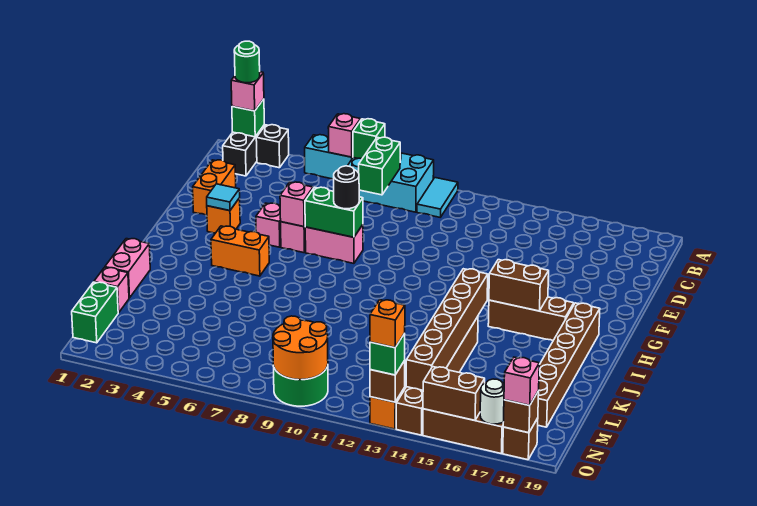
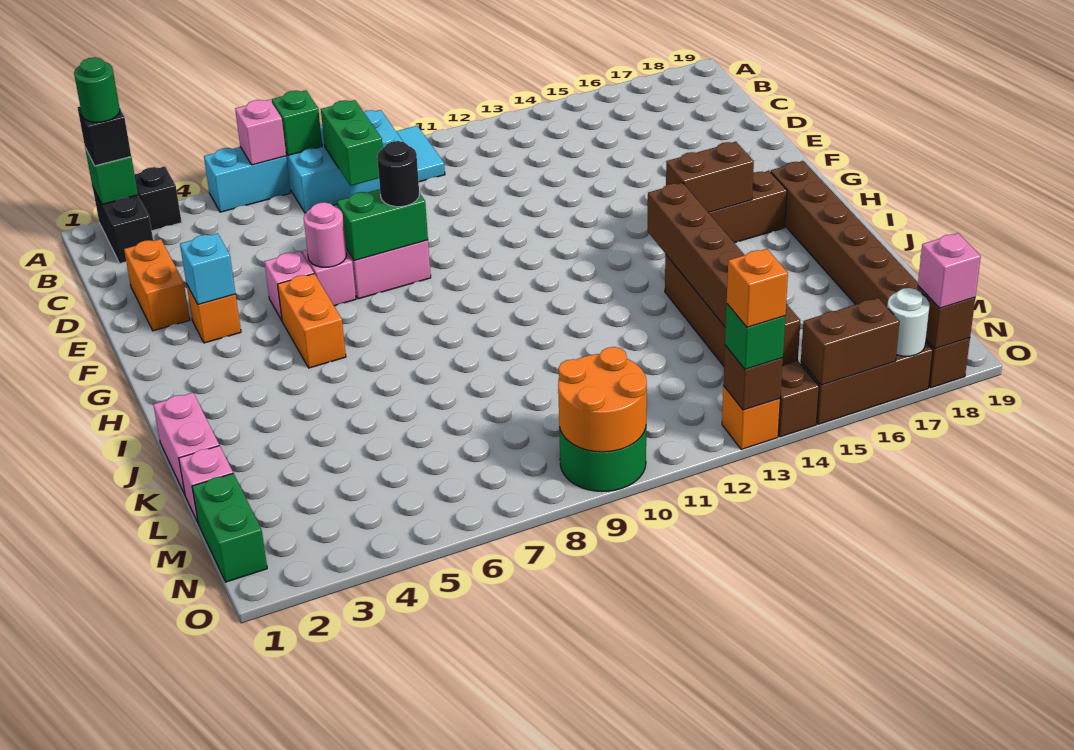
pink 1x1 brick [231,72,264,111] -> black 1x1 brick [78,107,131,166]
cyan 1x1 tile [207,184,240,211] -> cyan 1x1 brick [180,233,236,305]
pink 1x1 brick [280,182,313,227] -> pink 1x1 round brick [304,202,347,267]
orange 1x2 brick [211,226,269,276] -> orange 1x2 brick turned to [278,274,346,368]

